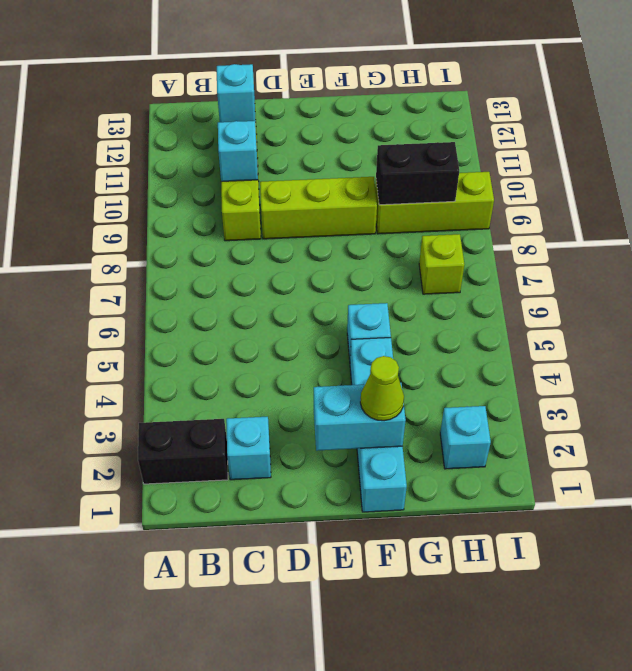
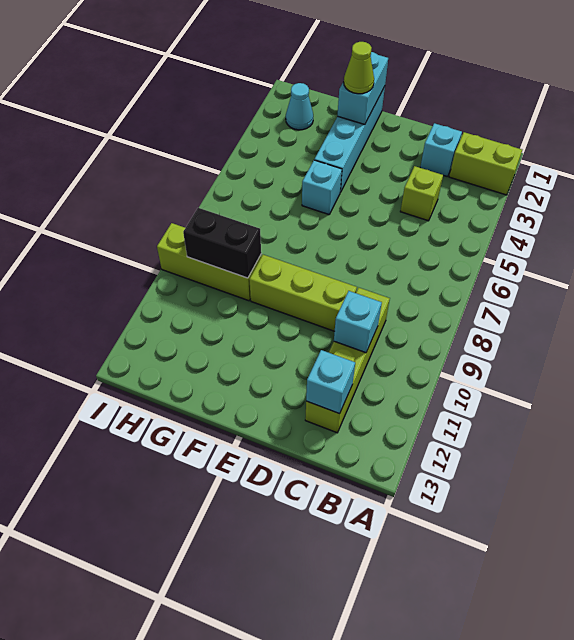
black 1x2 brick [138,419,228,484] -> lime 1x2 brick [449,132,522,195]
cyan 1x2 brick [314,383,406,451] -> cyan 1x2 brick turned to [338,52,388,125]
cyan 1x1 brick [440,406,491,469] -> cyan 1x1 cone [286,83,313,130]
lime 1x1 brick [419,234,464,294] -> lime 1x1 brick moved to [400,166,443,221]

